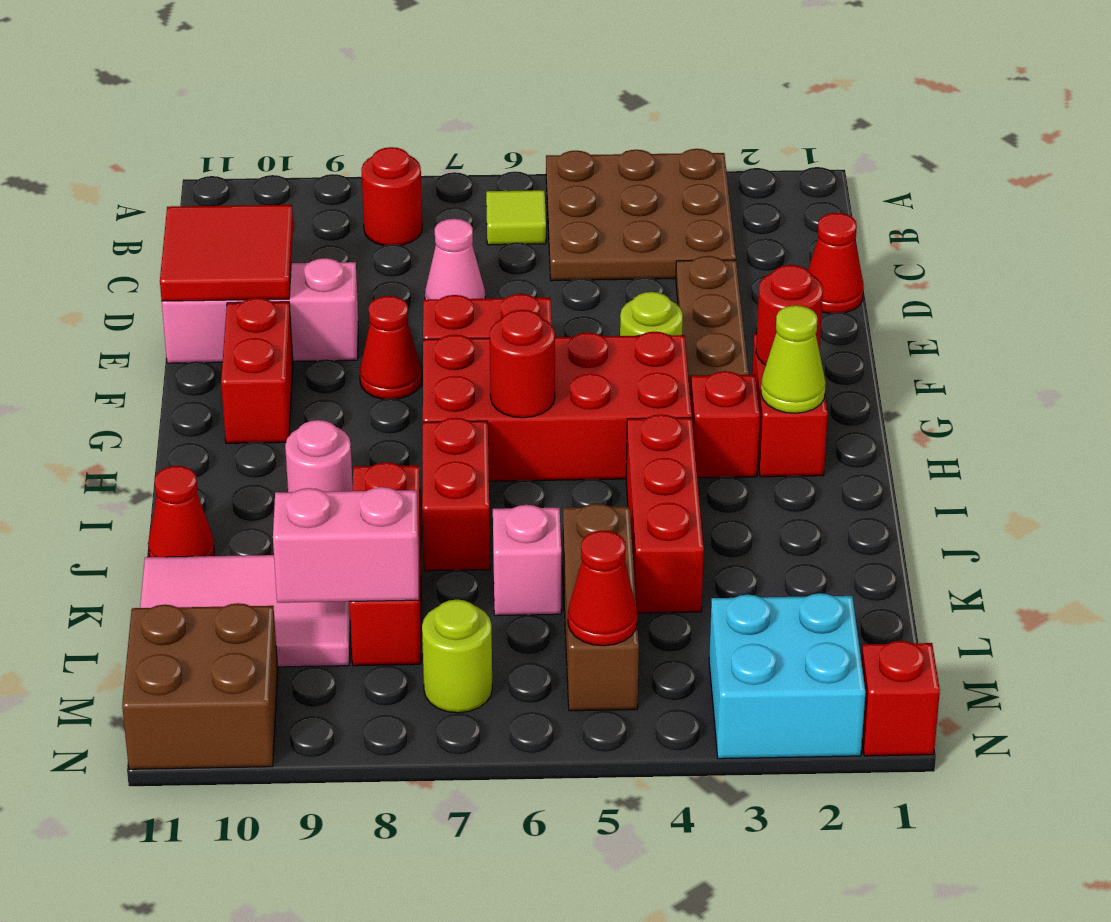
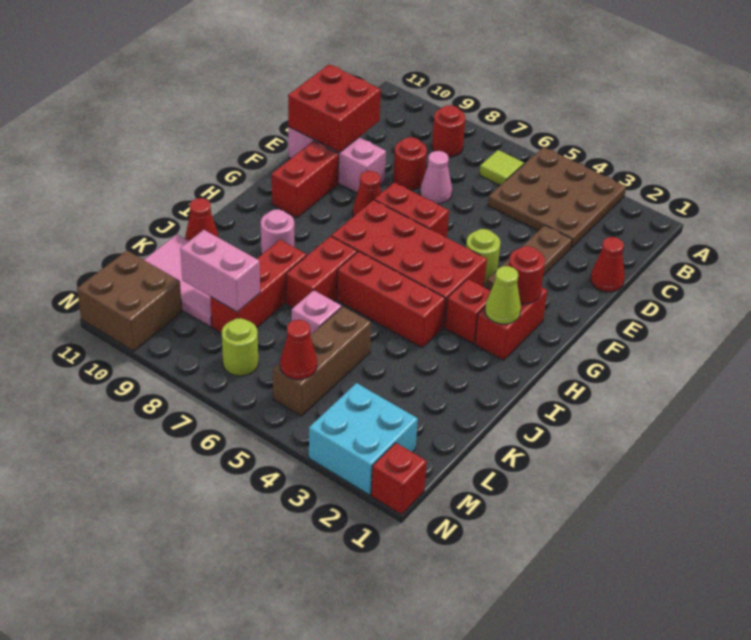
red 2x2 tile [160,205,293,301] -> red 2x2 brick [288,64,381,153]
red 1x1 round brick [490,310,555,418] -> red 1x1 round brick moved to [393,137,427,190]
red 1x3 brick [626,414,704,613] -> red 1x3 brick turned to [337,251,445,348]

